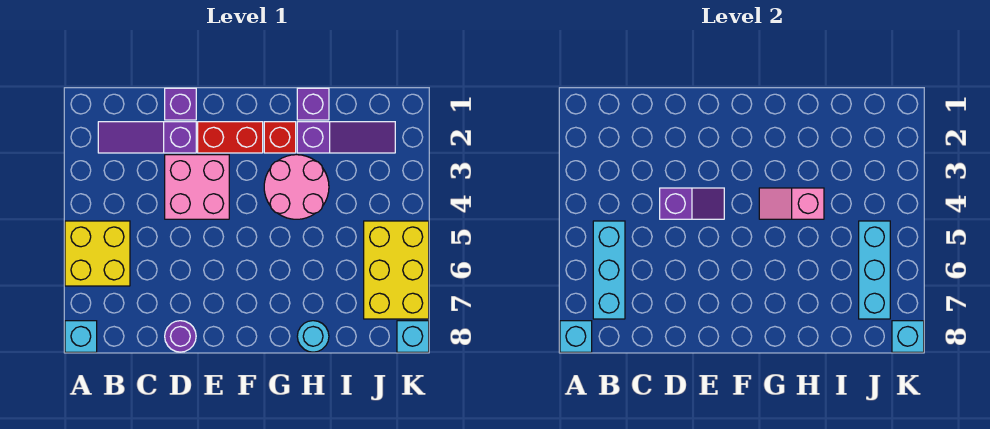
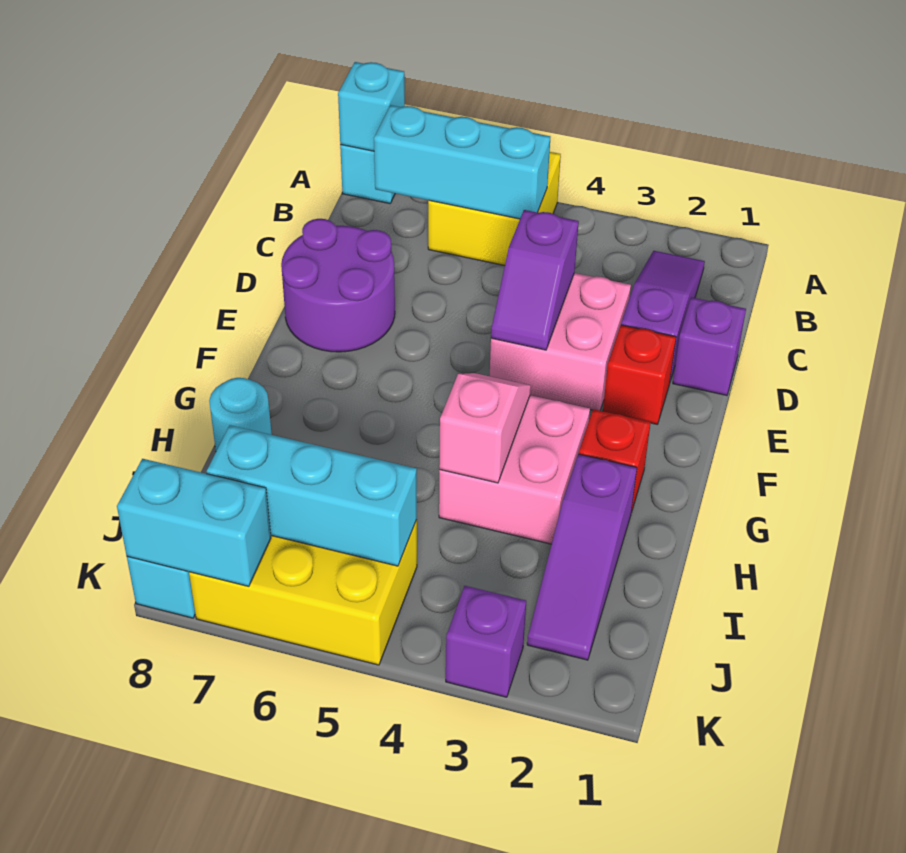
purple 1x1 round brick [165,321,196,352] -> purple 2x2 round brick [281,219,395,352]
red 1x2 brick [198,122,263,153] -> red 1x1 brick [603,325,676,424]
pink 2x2 round brick [264,155,329,219] -> pink 2x2 brick [439,395,590,544]
purple 1x1 brick [297,88,329,120] -> purple 1x1 brick moved to [446,586,526,697]
cyan 1x1 brick [892,321,924,352] -> cyan 1x2 brick [117,459,271,586]

